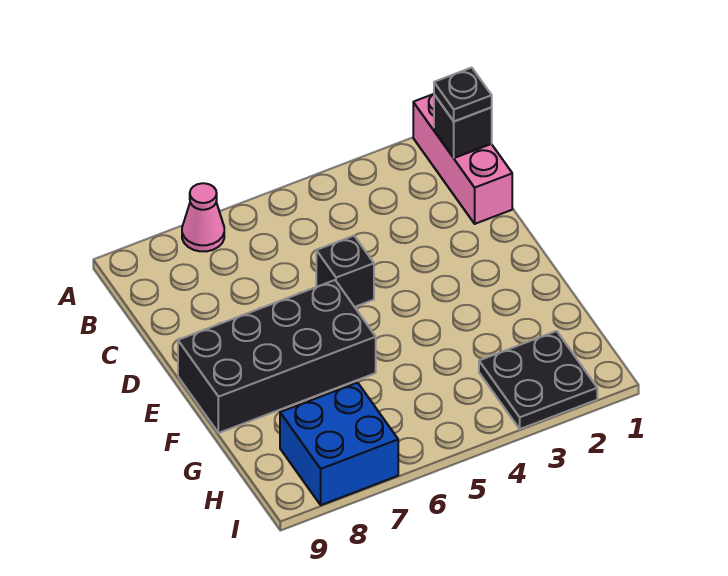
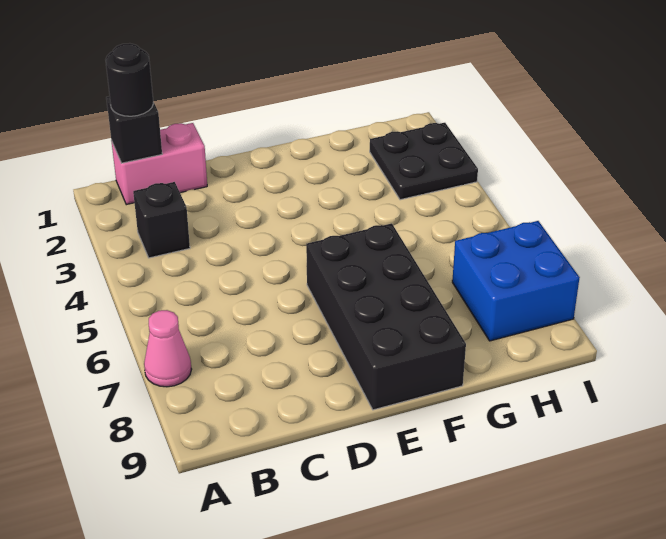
pink 1x3 brick [413,94,512,224] -> pink 1x2 brick [112,123,207,205]
black 1x1 plate [434,68,492,121] -> black 1x1 round brick [106,43,153,116]
black 1x1 brick [316,236,374,307] -> black 1x1 brick moved to [133,182,190,258]

